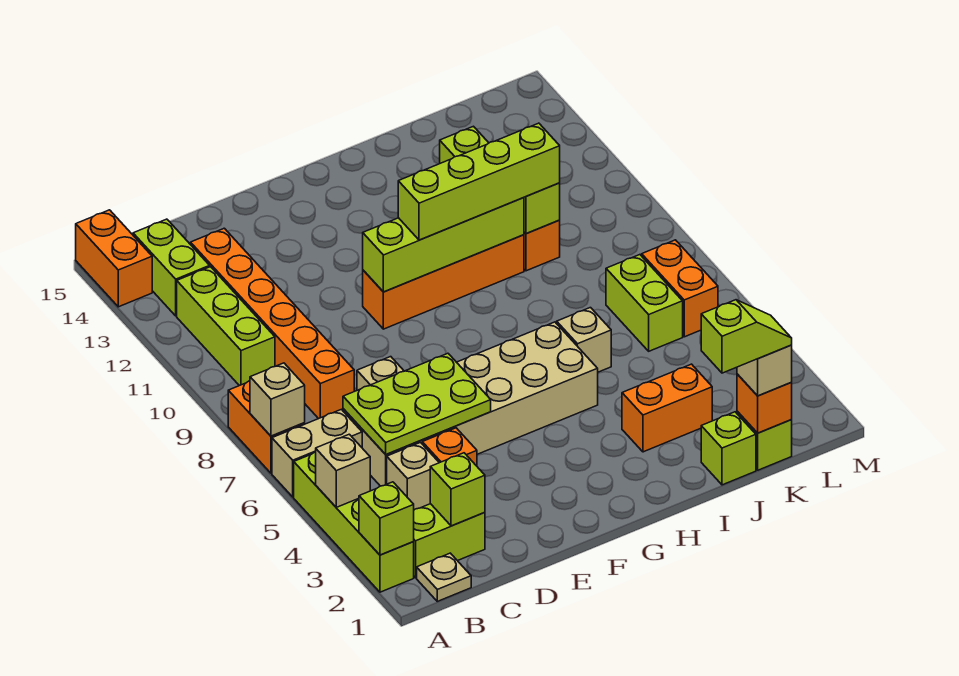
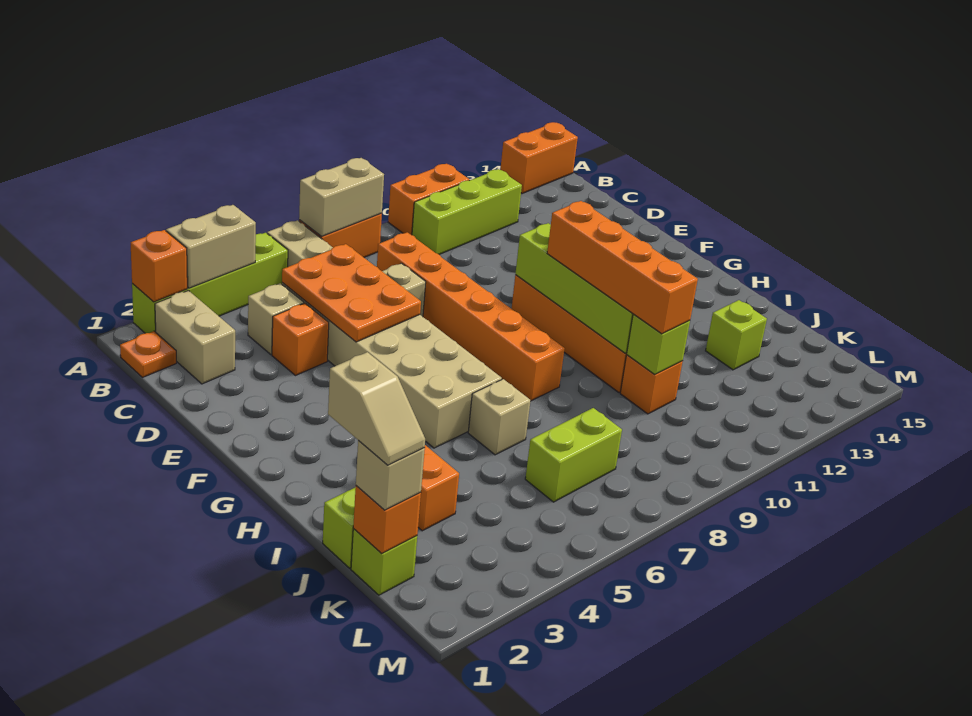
lime 1x1 brick [359,482,414,555] -> orange 1x1 brick [131,230,187,302]
tan 1x1 brick [316,434,370,507] -> tan 1x2 brick [166,205,256,288]
tan 1x1 brick [250,363,305,436] -> tan 1x2 brick [299,158,384,237]
tan 1x1 plate [417,553,471,601] -> orange 1x1 plate [120,331,176,378]
lime 1x2 brick [413,504,485,578] -> tan 1x2 brick [155,290,235,384]
lime 1x2 brick [133,219,210,316] -> none
lime 1x1 brick [430,453,485,526] -> none
lime 2x3 plate [343,353,491,454] -> orange 2x3 plate [282,244,421,342]
orange 1x6 brick [191,228,354,419] -> orange 1x6 brick turned to [377,232,565,401]
lime 1x4 brick [398,123,560,240] -> orange 1x4 brick [547,201,698,334]
lime 1x2 slope [701,300,792,373] -> tan 1x2 slope [328,352,425,465]
orange 1x2 brick [642,240,718,337] -> orange 1x2 brick moved to [388,164,469,235]

